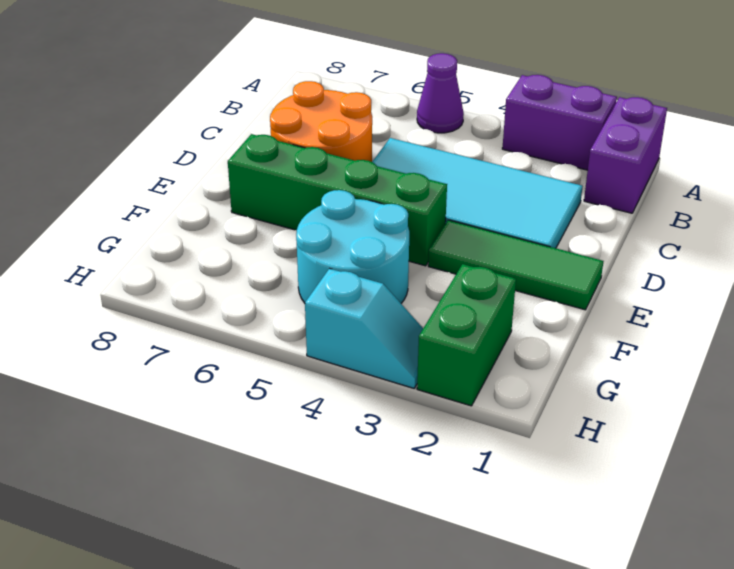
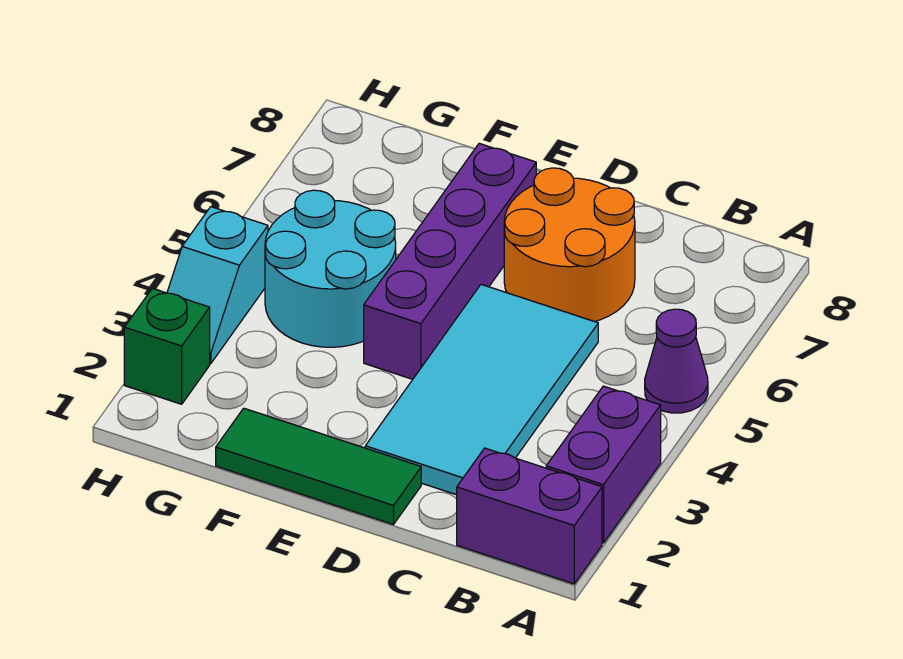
green 1x3 tile [428,220,603,310] -> green 1x3 tile turned to [216,408,421,524]
green 1x4 brick [228,134,447,266] -> purple 1x4 brick [364,143,536,379]
green 1x2 brick [417,264,516,406] -> green 1x1 brick [124,288,210,404]

